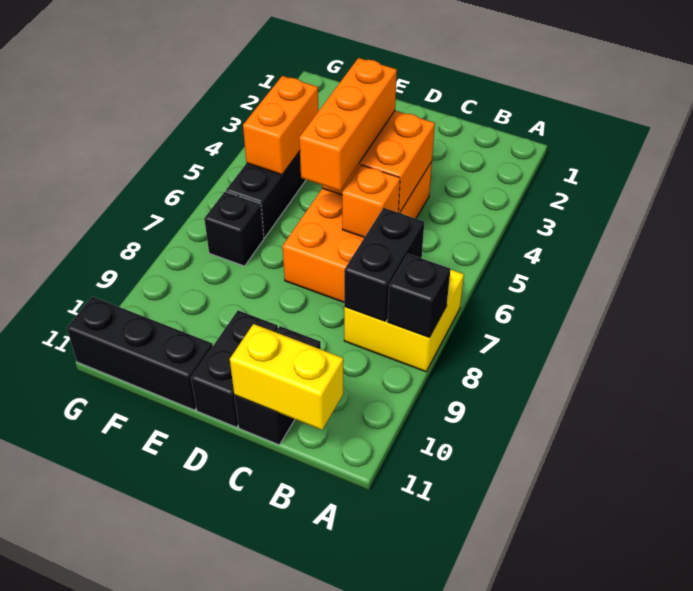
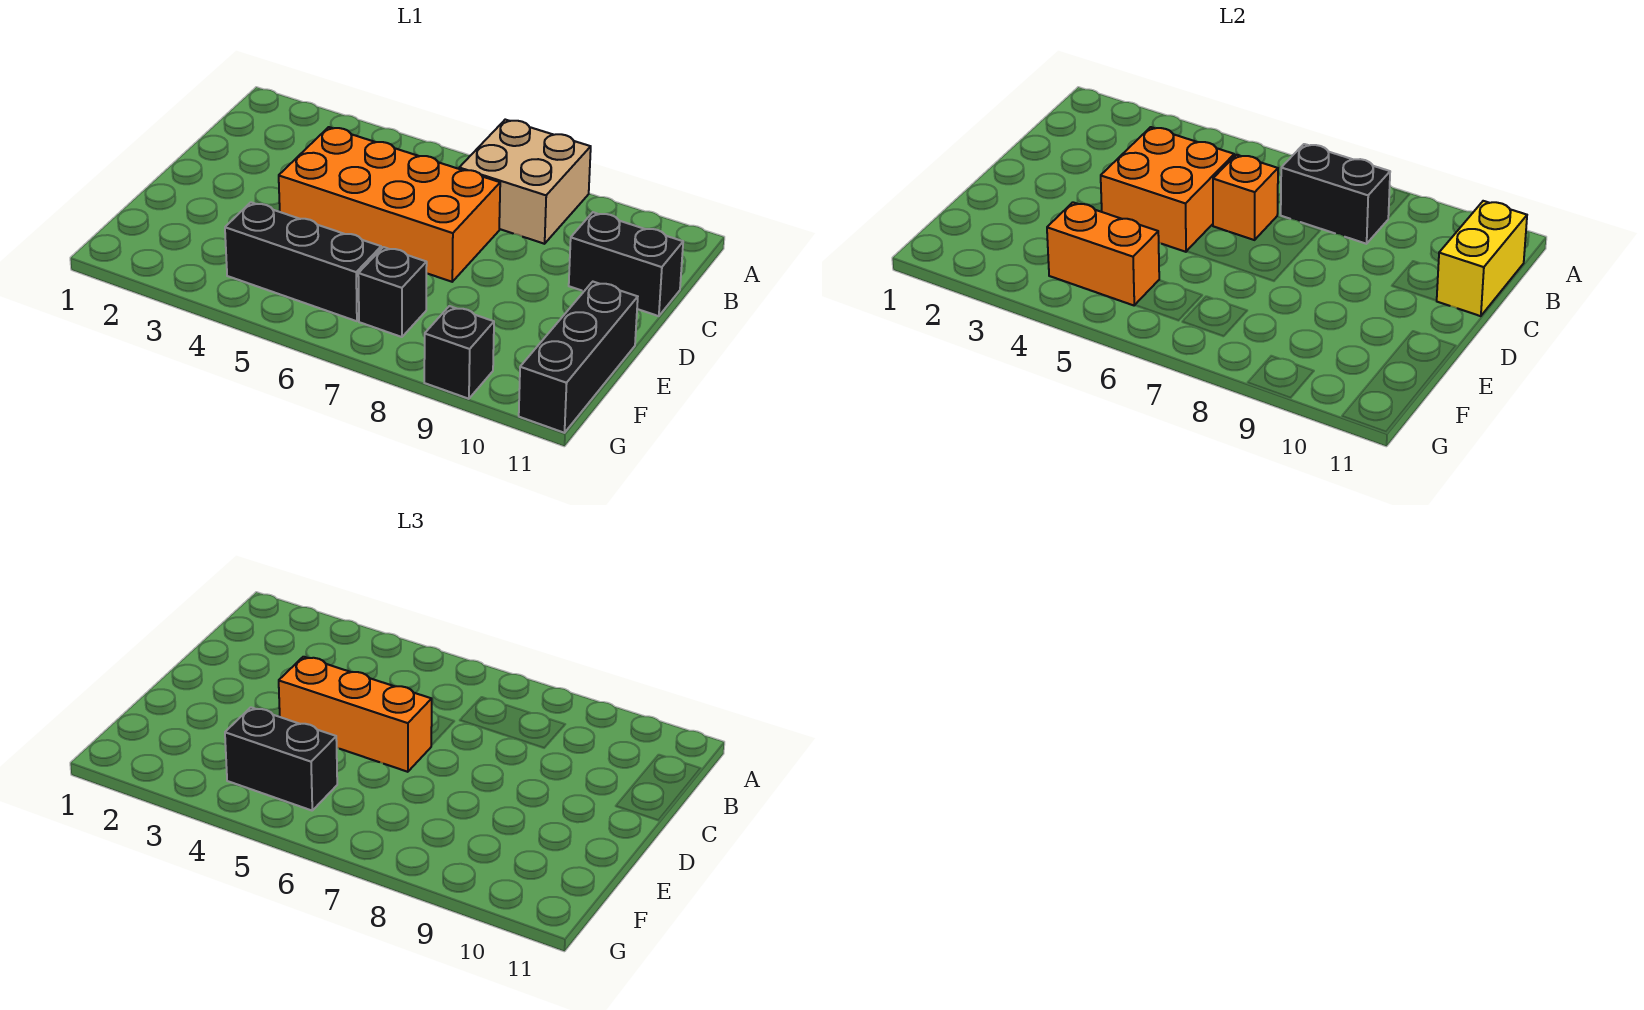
yellow 2x2 brick [344,270,464,372] -> tan 2x2 brick [459,120,591,244]
black 1x1 brick [388,254,451,337] -> black 1x1 brick moved to [424,306,494,399]
black 1x2 brick [191,310,278,427] -> black 1x2 brick moved to [225,707,337,810]

